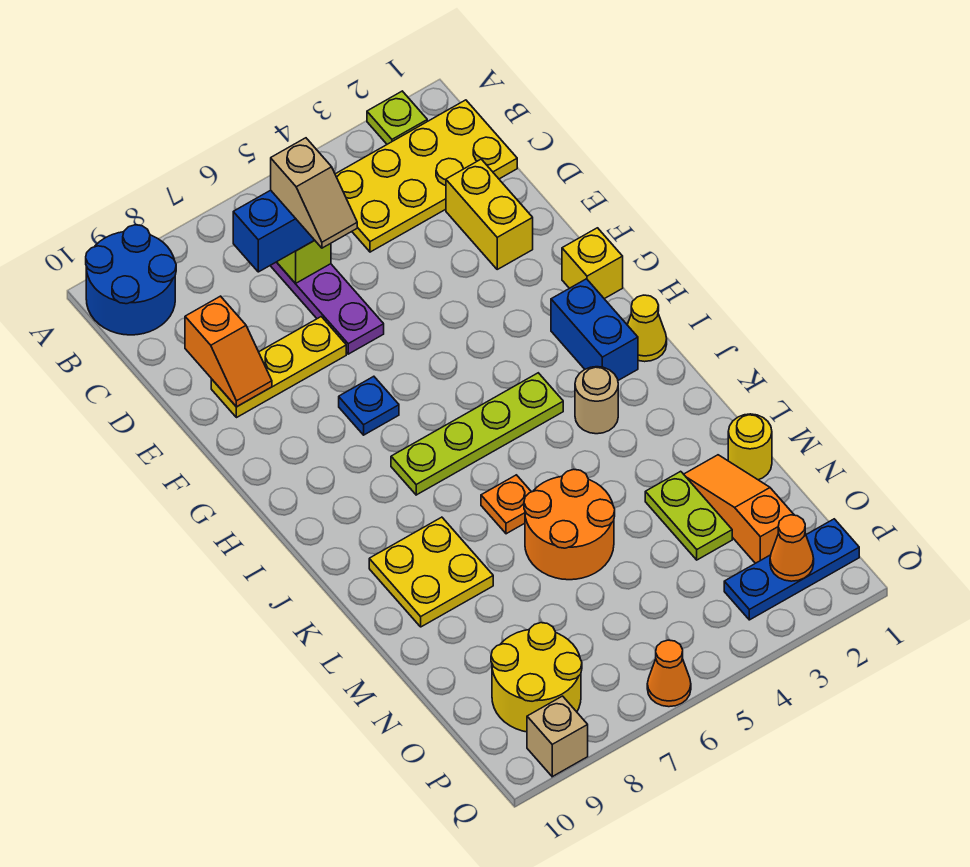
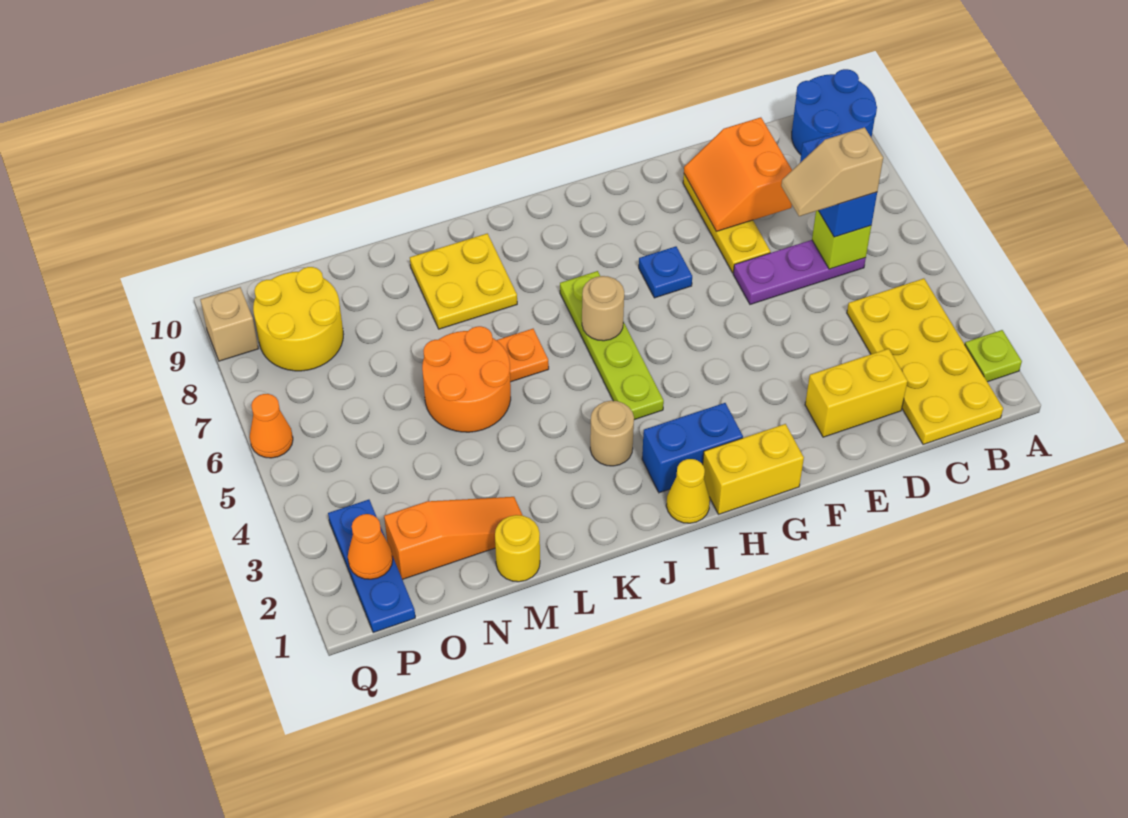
orange 1x2 slope [185,296,272,407] -> orange 2x2 slope [684,117,792,231]
yellow 1x1 brick [562,228,623,299] -> yellow 1x2 brick [703,424,804,514]
none -> tan 1x1 round brick [582,276,624,341]
lime 1x2 plate [645,471,732,560] -> none

